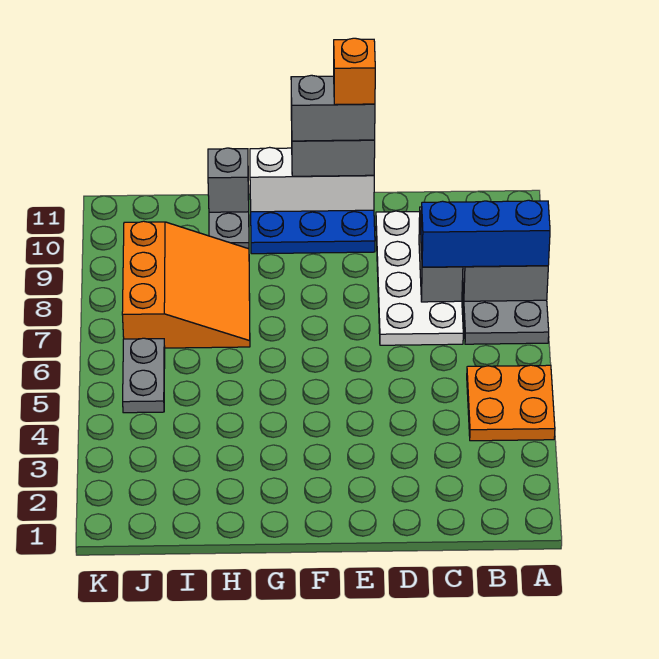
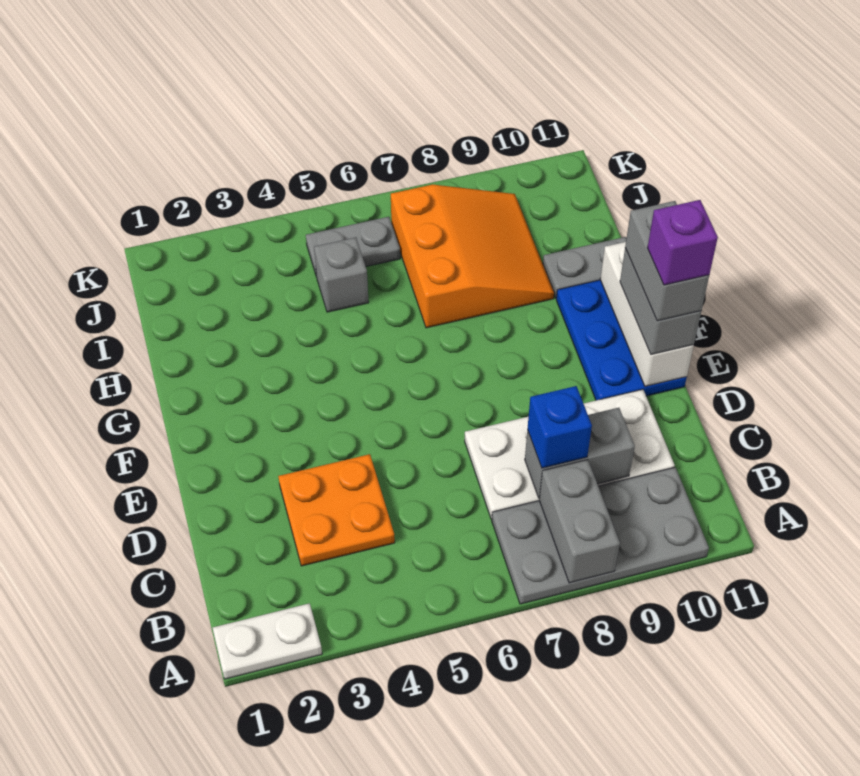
none -> white 1x2 plate [213,603,322,679]
orange 2x2 plate [467,365,555,441] -> orange 2x2 plate moved to [278,454,395,566]
blue 1x3 brick [421,200,550,267] -> blue 1x1 brick [527,386,592,468]
orange 1x1 brick [334,38,375,105] -> purple 1x1 brick [647,200,718,285]
orange 3x3 slope [122,221,250,348] -> orange 3x3 slope turned to [391,185,554,328]
grey 1x1 brick [208,148,249,212] -> grey 1x1 brick moved to [314,237,369,312]

